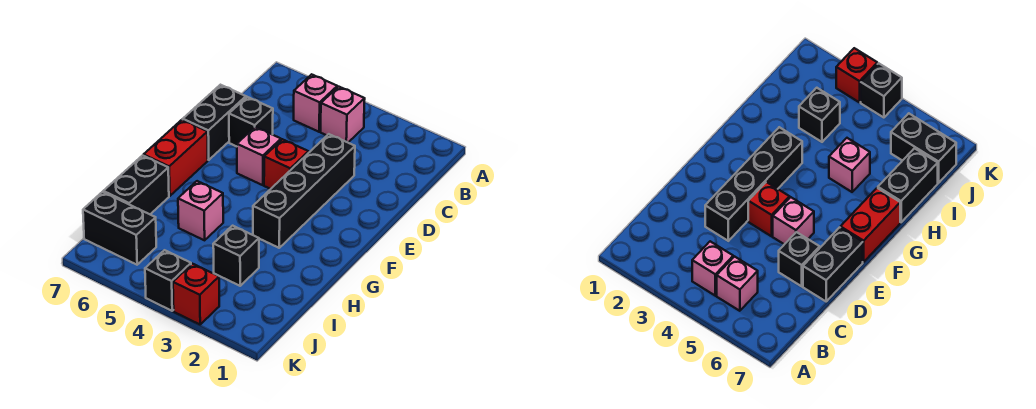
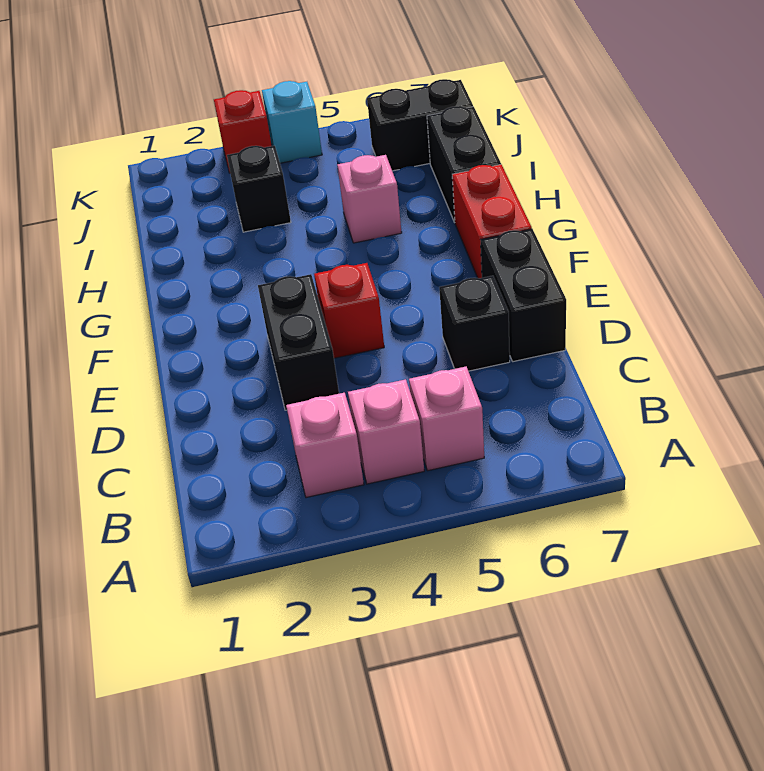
black 1x4 brick [253,134,355,248] -> black 1x2 brick [258,274,339,410]
pink 1x1 brick [237,127,281,185] -> pink 1x1 brick moved to [286,393,364,498]
black 1x1 brick [145,250,191,311] -> cyan 1x1 brick [262,81,322,163]

